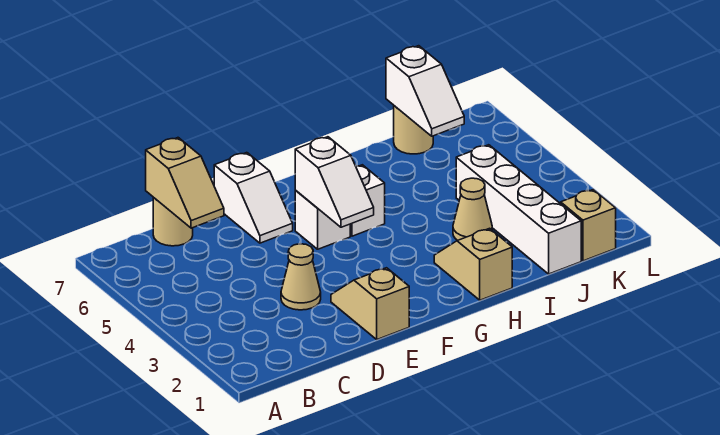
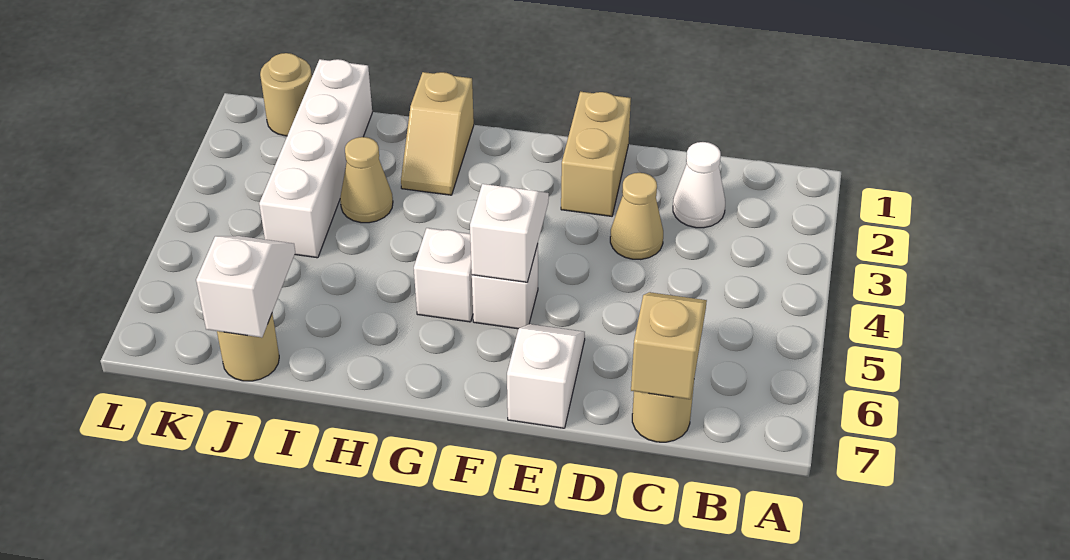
none -> white 1x1 cone [673,142,725,228]
tan 1x2 slope [331,268,409,339] -> tan 1x2 brick [561,92,631,216]
tan 1x1 brick [561,190,616,261] -> tan 1x1 round brick [260,53,312,136]

